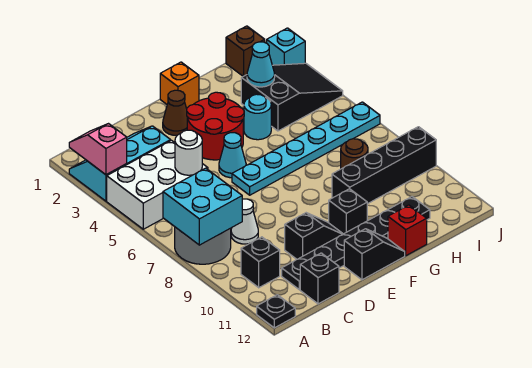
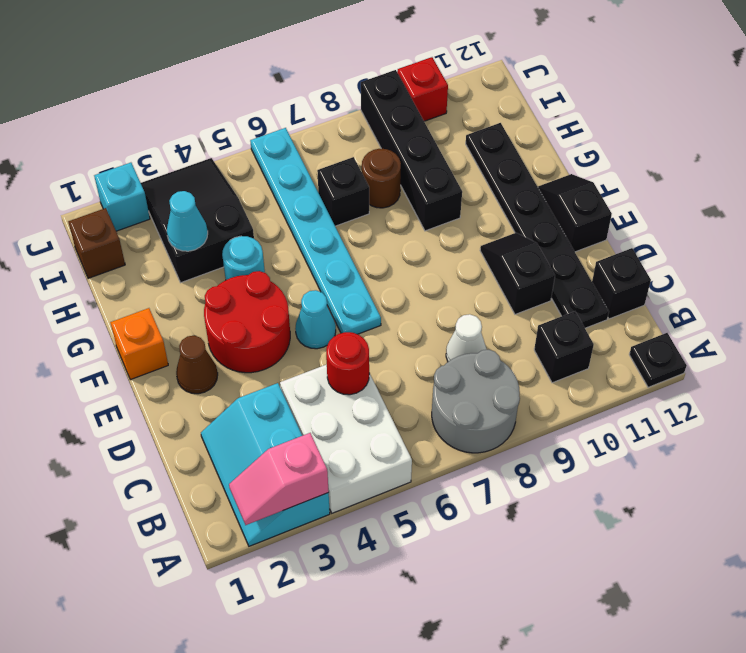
cyan 2x2 brick [163,168,242,245] -> none
white 1x1 round brick [175,130,202,175] -> red 1x1 round brick [326,332,369,395]
black 1x1 brick [329,189,367,234] -> black 1x1 brick moved to [317,157,369,226]
red 1x1 brick [388,205,427,256] -> red 1x1 brick moved to [397,57,448,121]

